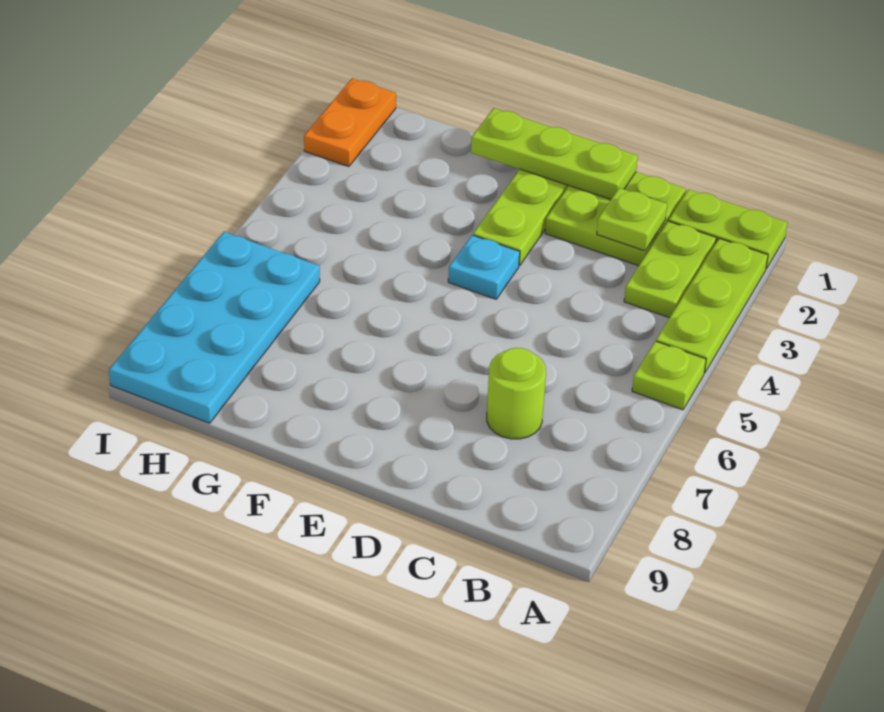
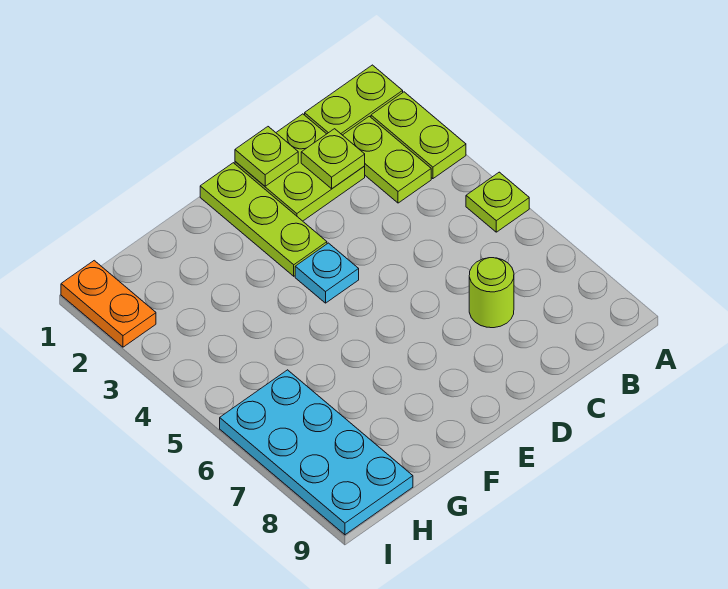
lime 1x3 plate [656,238,768,373] -> lime 1x2 plate [371,92,466,179]
lime 1x3 plate [471,108,638,200] -> lime 1x1 plate [235,127,298,186]

